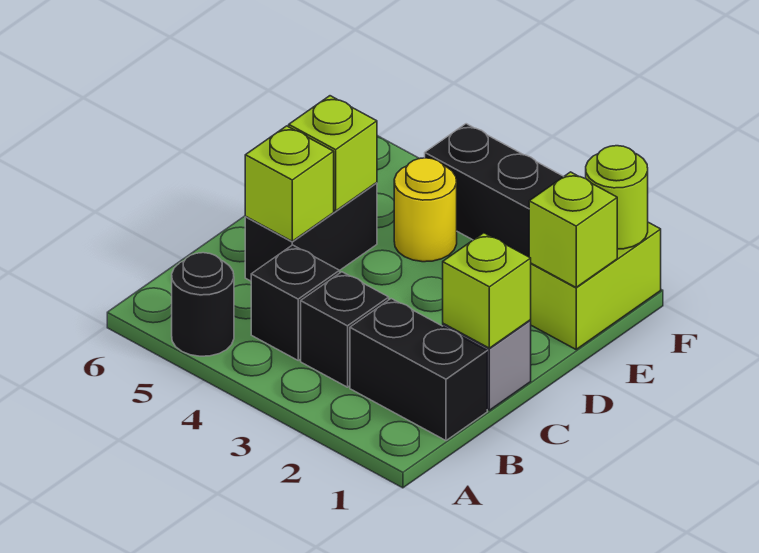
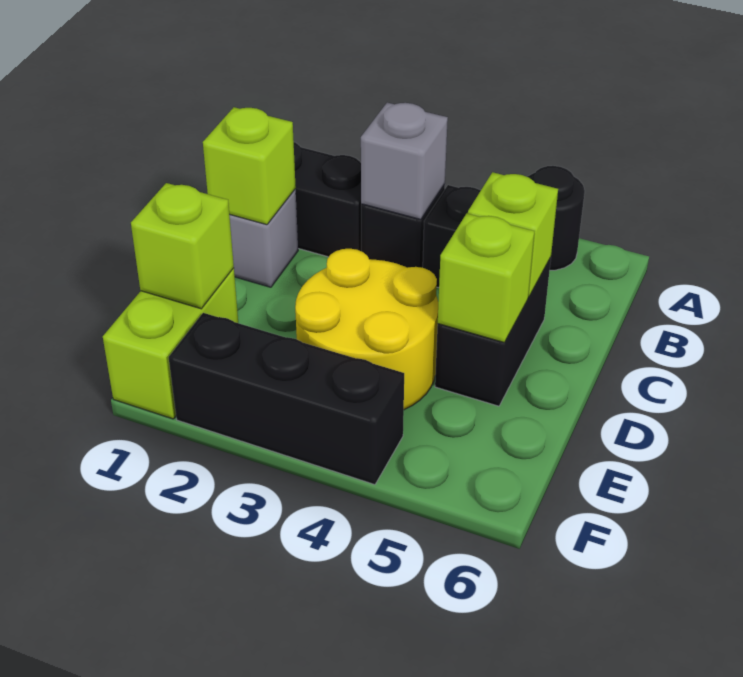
none -> grey 1x1 brick [361,103,448,219]
yellow 1x1 round brick [394,158,457,262] -> yellow 2x2 round brick [295,249,438,410]
lime 1x1 round brick [586,146,648,249] -> none

